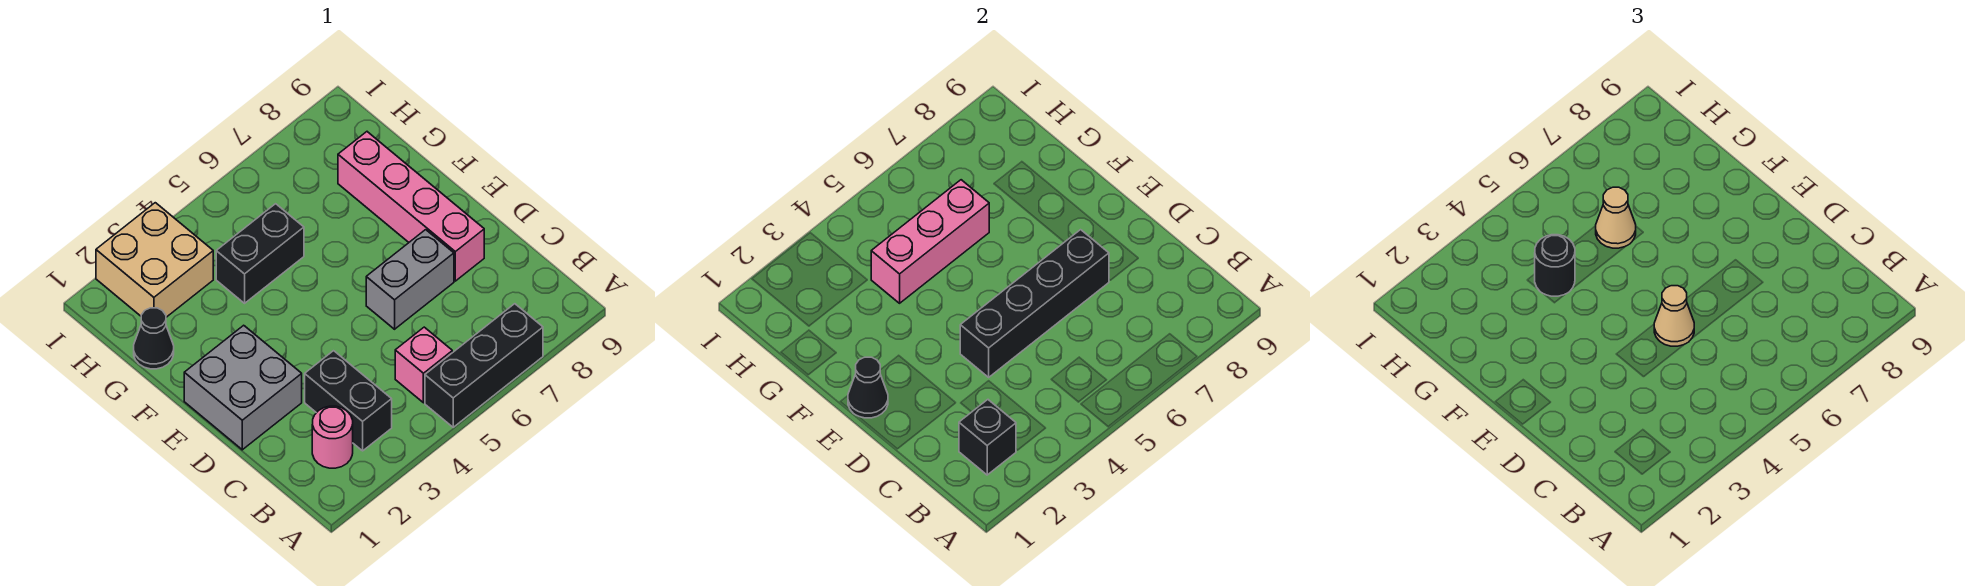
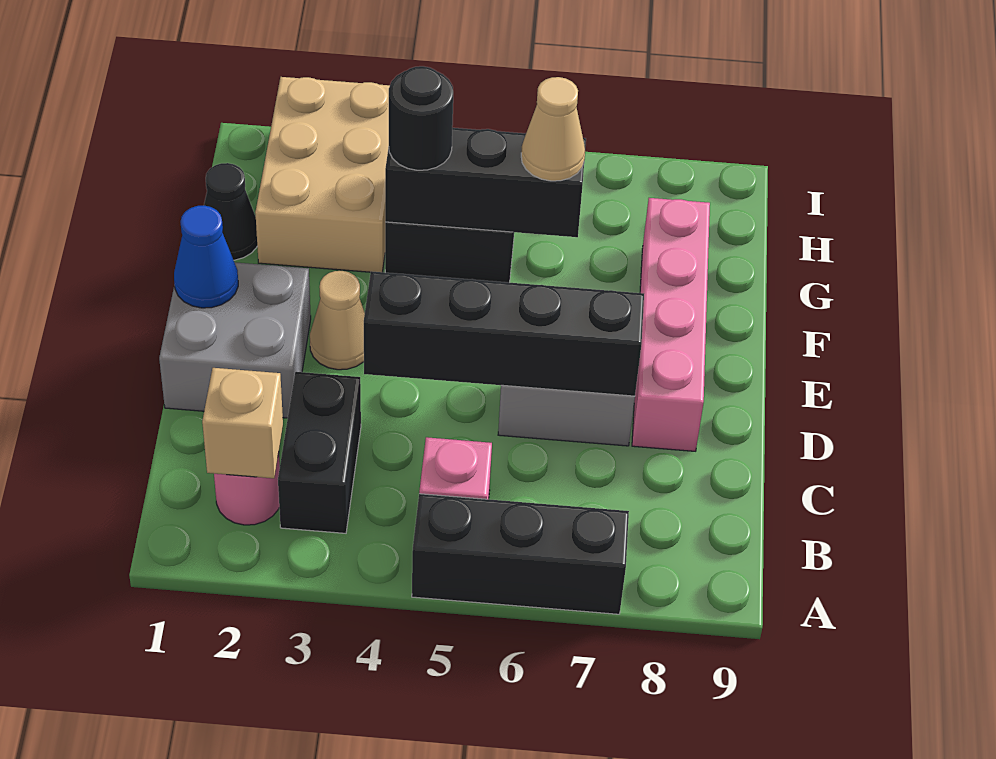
black 1x1 brick [959,400,1016,475] -> tan 1x1 brick [202,368,283,478]
tan 1x1 cone [1654,286,1694,346] -> tan 1x1 cone moved to [310,271,365,370]
black 1x1 cone [848,357,888,418] -> blue 1x1 cone [174,206,238,308]
pink 1x3 brick [871,180,989,303] -> black 1x3 brick [385,128,586,237]
tan 2x2 brick [96,203,213,317] -> tan 2x3 brick [255,77,390,272]

